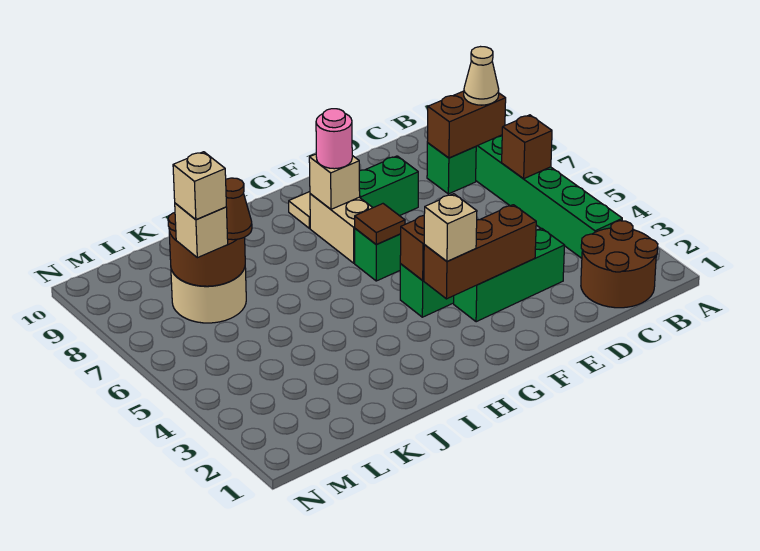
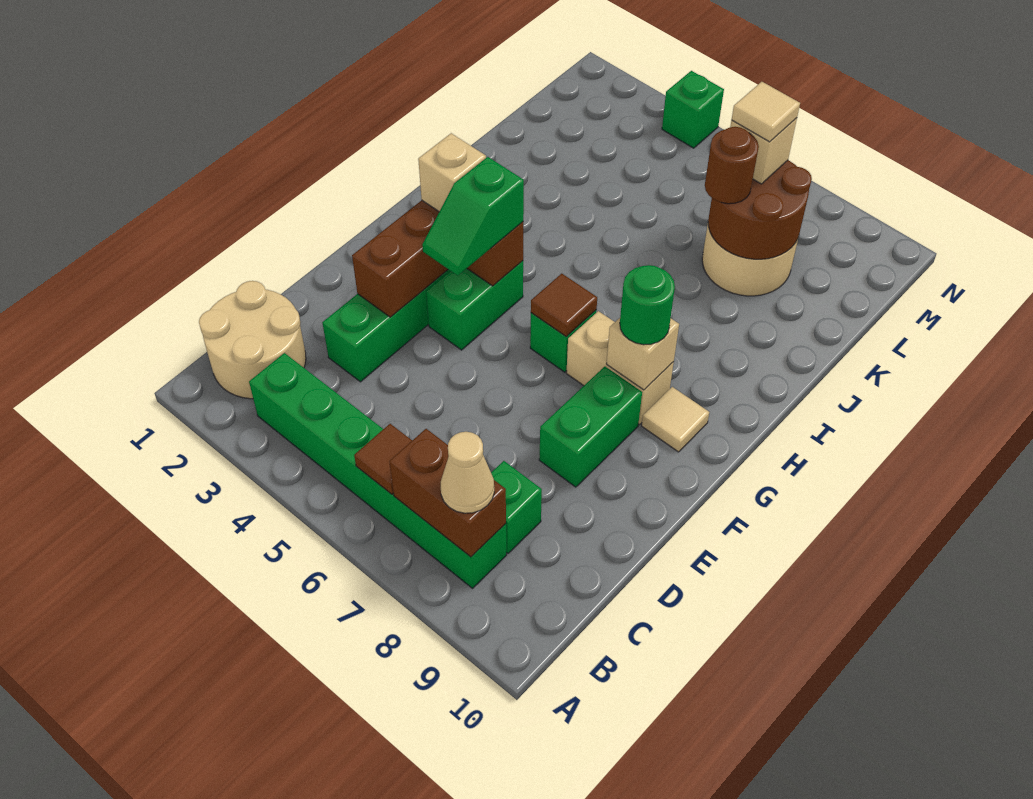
brown 2x2 round brick [581,221,658,308] -> tan 2x2 round brick [199,281,306,399]
brown 1x1 brick [502,115,552,179] -> brown 1x1 tile [354,424,412,494]
brown 1x2 brick [427,91,506,158] -> brown 1x2 brick turned to [389,429,506,557]
none -> green 1x2 slope [422,157,524,276]
pink 1x1 round brick [316,109,352,169] -> green 1x1 round brick [620,265,675,345]
brown 1x1 cone [226,178,252,240] -> brown 1x1 round brick [705,127,759,204]
tan 1x1 brick [173,152,226,220] -> tan 1x1 tile [732,82,800,142]
none -> green 1x1 brick [662,71,724,148]

